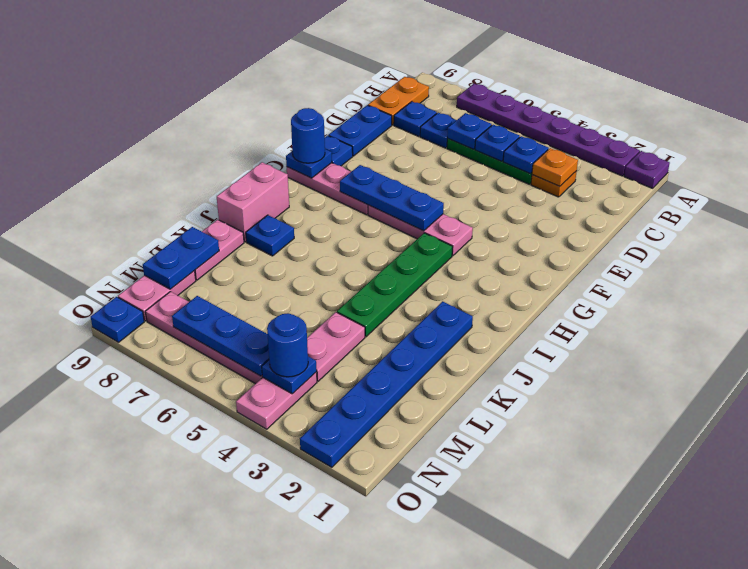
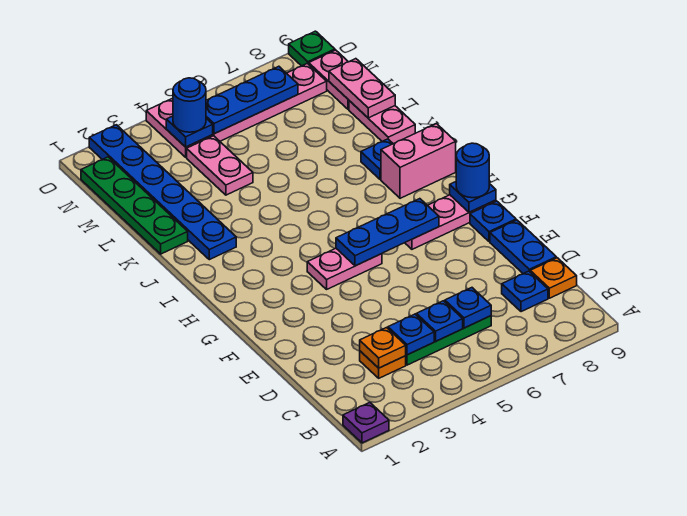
purple 1x6 plate [457,84,640,176] -> none
orange 1x2 plate [368,77,429,125] -> orange 1x1 plate [530,258,577,298]
blue 1x1 plate [420,113,456,148] -> none
pink 1x3 plate [368,205,473,256] -> pink 1x2 plate [307,248,382,289]
green 1x4 plate [337,233,453,337] -> green 1x4 plate moved to [81,157,188,254]
pink 1x2 brick [217,162,289,242] -> pink 1x2 brick turned to [381,124,456,198]
blue 1x2 plate [143,227,219,289] -> pink 1x2 plate [329,59,395,118]
blue 1x1 plate [91,297,144,342] -> green 1x1 plate [289,31,335,66]

